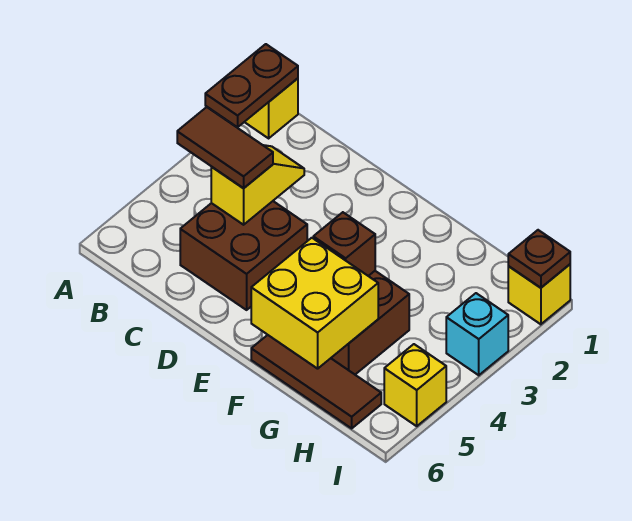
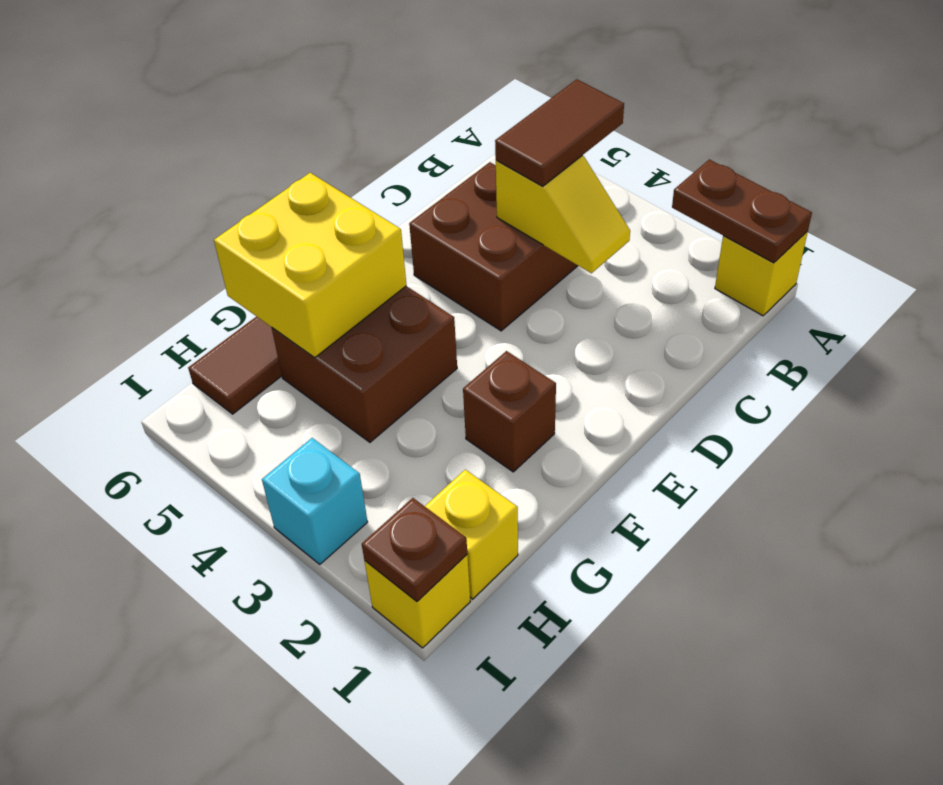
brown 1x1 brick [313,212,375,276] -> brown 1x1 brick moved to [463,351,556,472]
yellow 1x1 brick [384,344,446,426] -> yellow 1x1 brick moved to [425,470,518,599]

